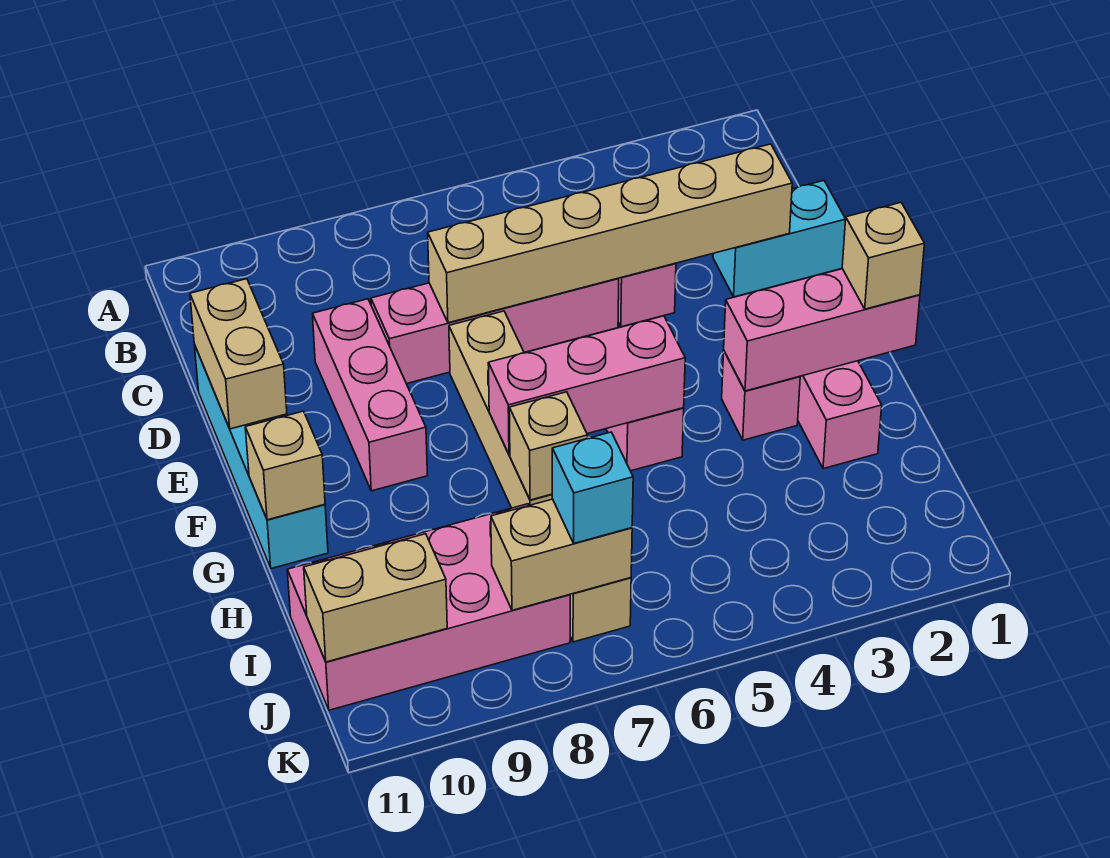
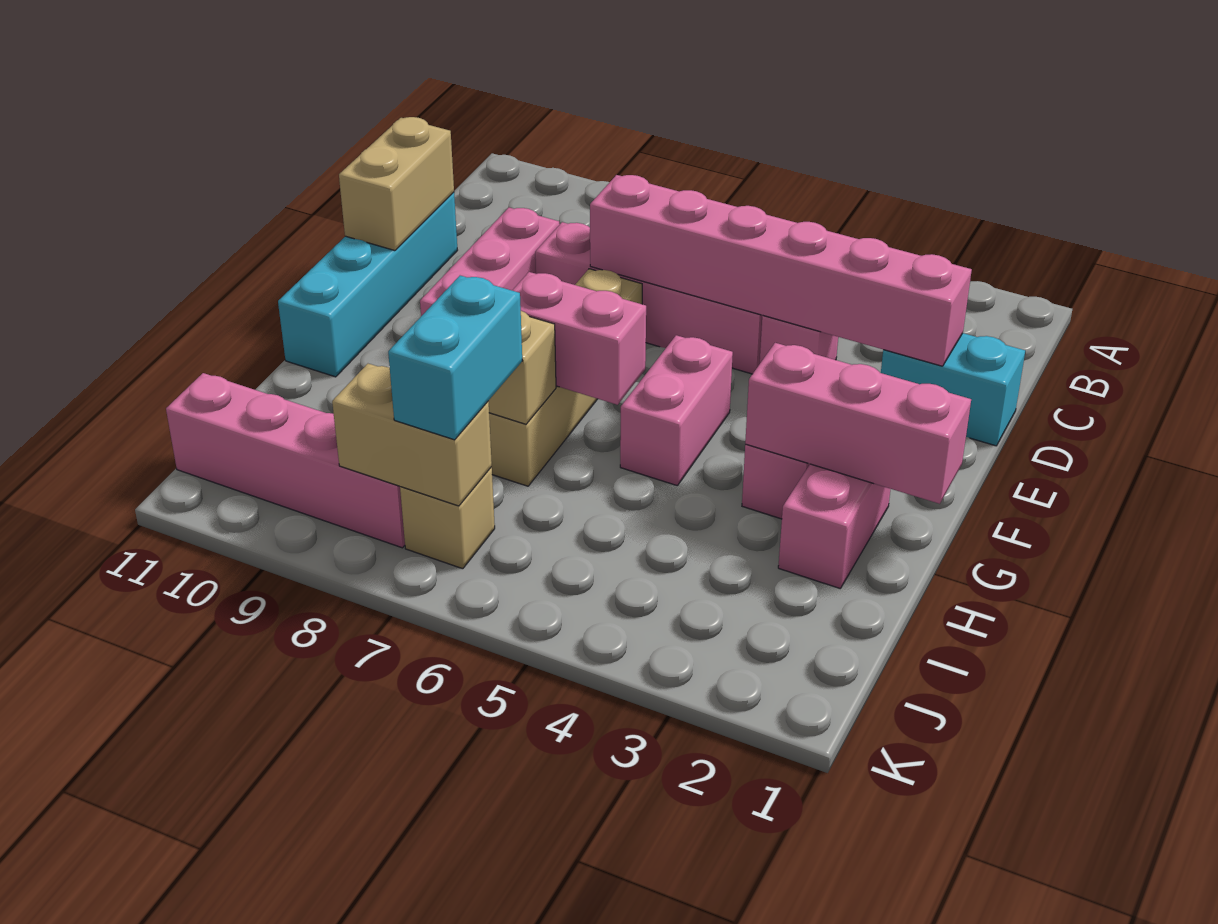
tan 1x6 brick [428,144,792,323] -> pink 1x6 brick [590,175,972,366]
tan 1x1 brick [842,203,924,309] -> none
pink 1x3 brick [488,316,685,455] -> pink 1x2 brick [512,272,646,405]
tan 1x1 brick [245,411,325,520] -> none
pink 2x4 brick [287,504,570,710] -> pink 1x4 brick [166,373,405,548]
cyan 1x1 brick [552,432,633,543] -> cyan 1x2 brick [388,276,522,440]
tan 1x2 brick [304,534,447,662] -> none

